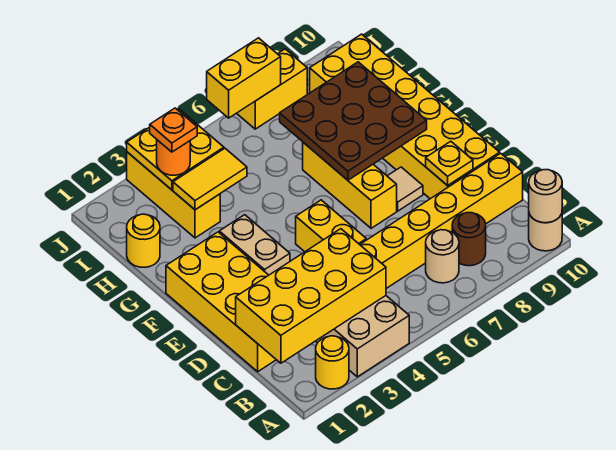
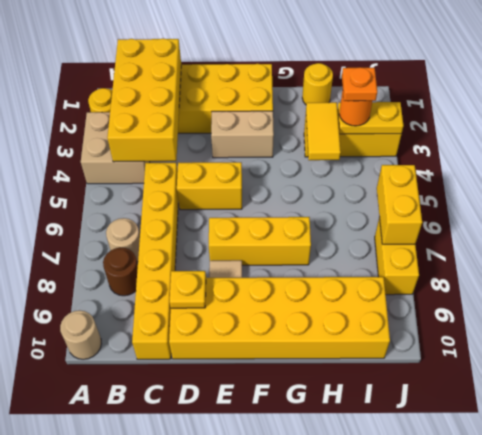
tan 1x1 round brick [529,170,562,223] -> none
brown 3x3 plate [280,62,427,180] -> none
yellow 2x2 plate [127,109,224,190] -> yellow 1x2 plate [337,102,404,134]

